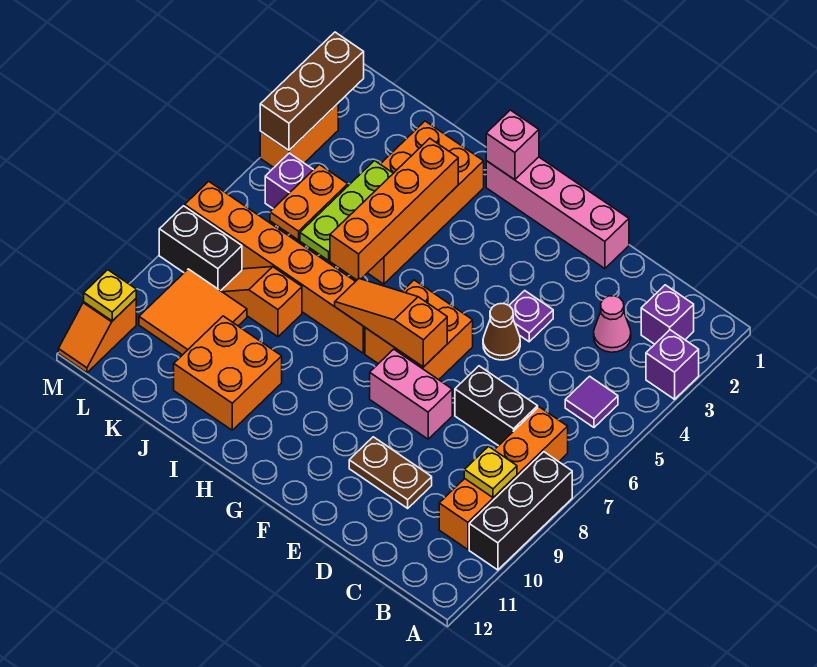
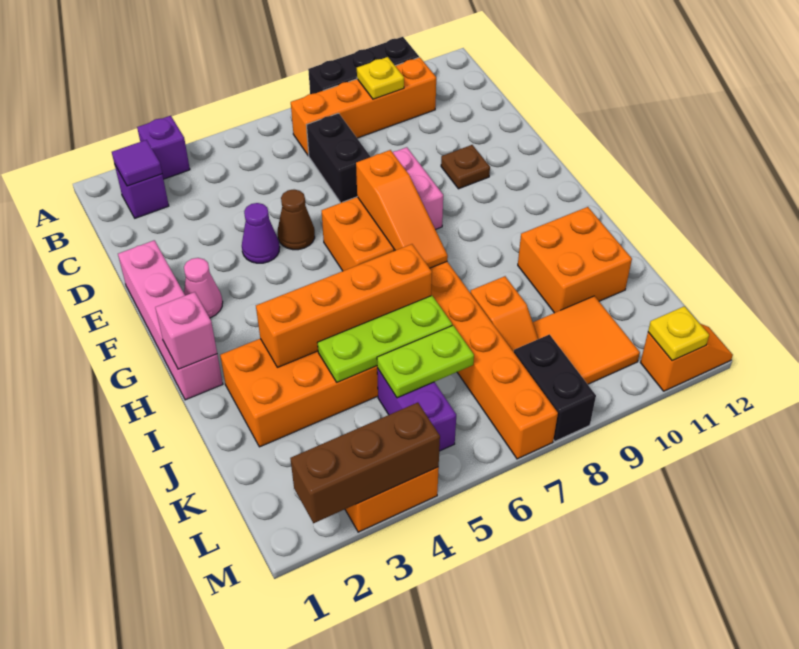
purple 1x1 tile [565,376,618,427] -> purple 1x1 tile moved to [112,140,162,186]
pink 1x1 cone [594,296,631,352] -> pink 1x1 cone moved to [184,258,223,318]
brown 1x2 plate [349,437,432,508] -> brown 1x1 plate [441,145,490,189]
purple 1x1 plate [509,291,553,342] -> purple 1x1 cone [242,203,280,263]
orange 1x2 plate [270,164,348,240] -> lime 1x2 plate [377,326,474,398]

